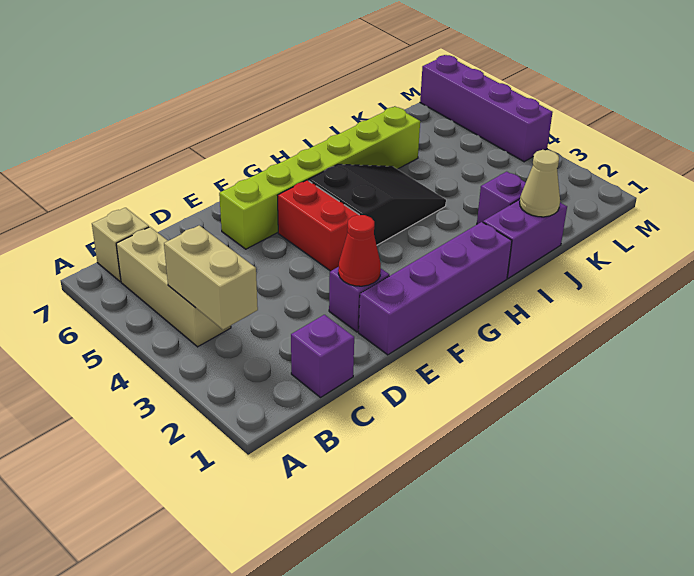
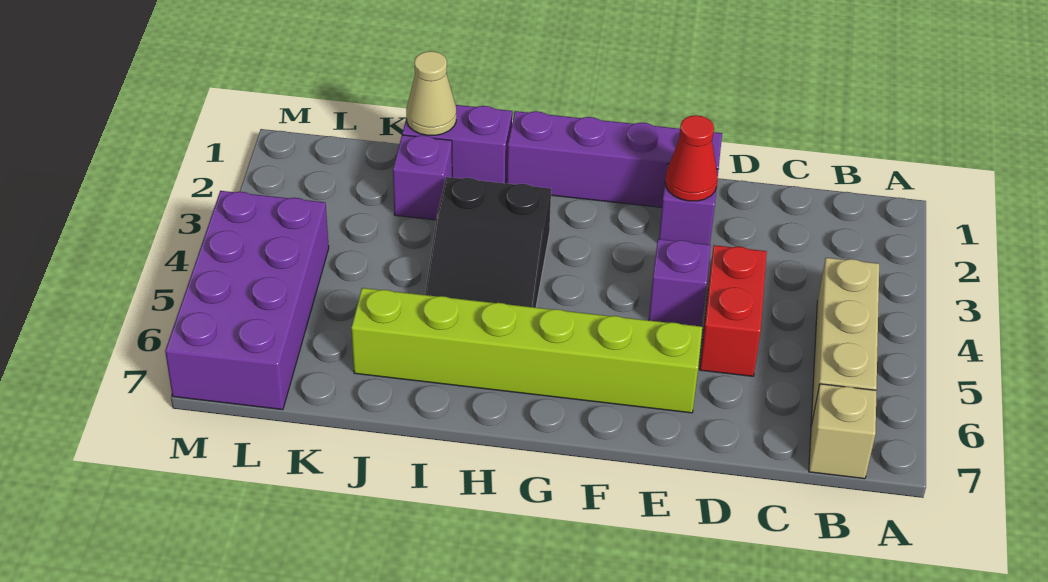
tan 1x2 brick [164,225,258,330] -> none
purple 1x1 brick [291,315,354,397] -> purple 1x1 brick moved to [649,239,711,326]
red 1x2 brick [277,180,359,271] -> red 1x2 brick moved to [700,245,767,376]
black 2x3 slope [309,164,446,245] -> black 2x3 slope turned to [425,177,551,308]
purple 1x4 brick [420,55,553,162] -> purple 2x4 brick [165,191,329,410]

